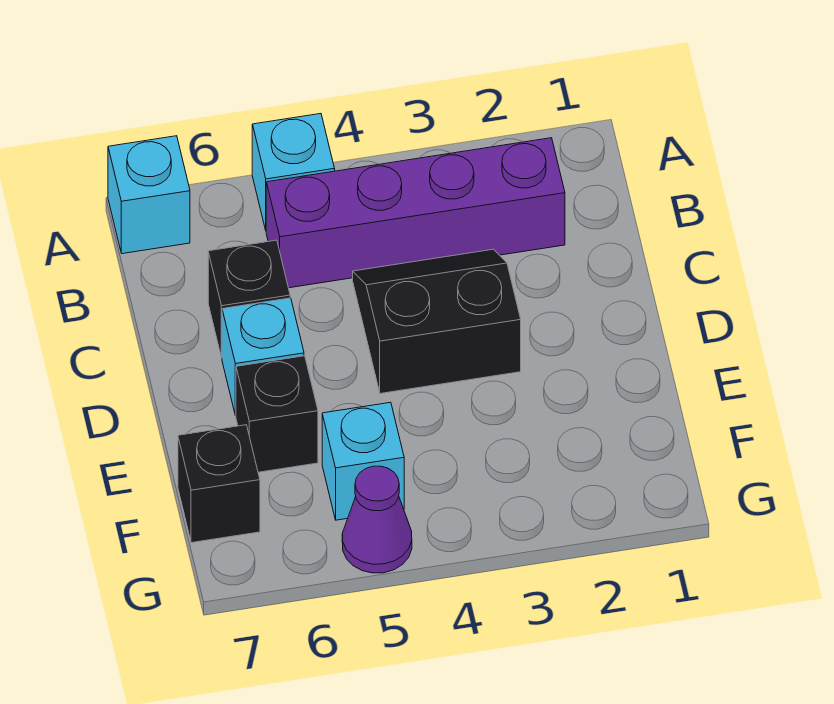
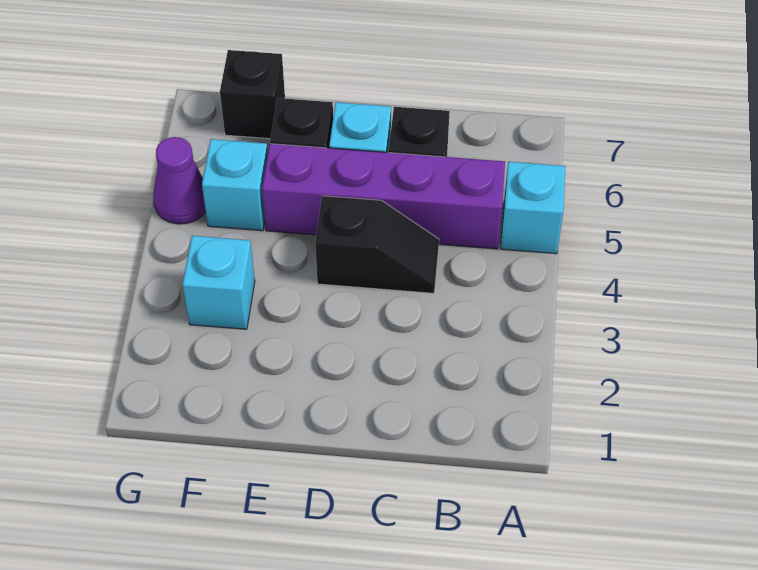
cyan 1x1 brick [108,136,190,254] -> cyan 1x1 brick moved to [182,236,255,329]
purple 1x4 brick [266,138,565,288] -> purple 1x4 brick turned to [262,144,505,249]
black 2x2 slope [353,249,521,394] -> black 1x2 slope [315,196,439,293]

